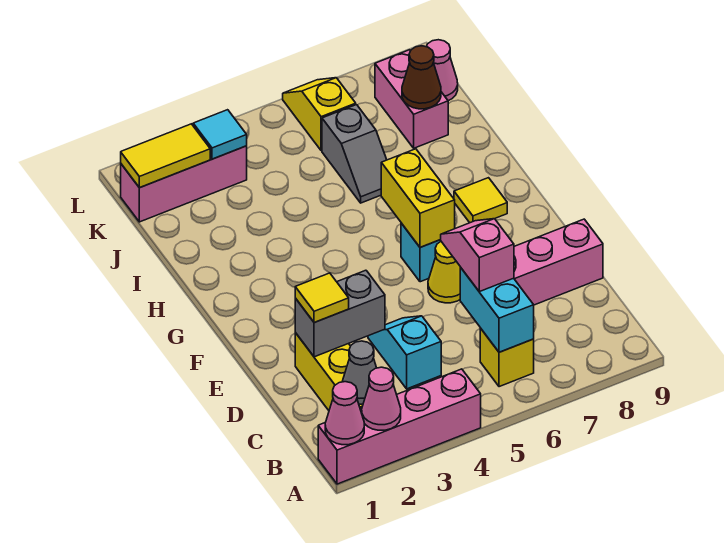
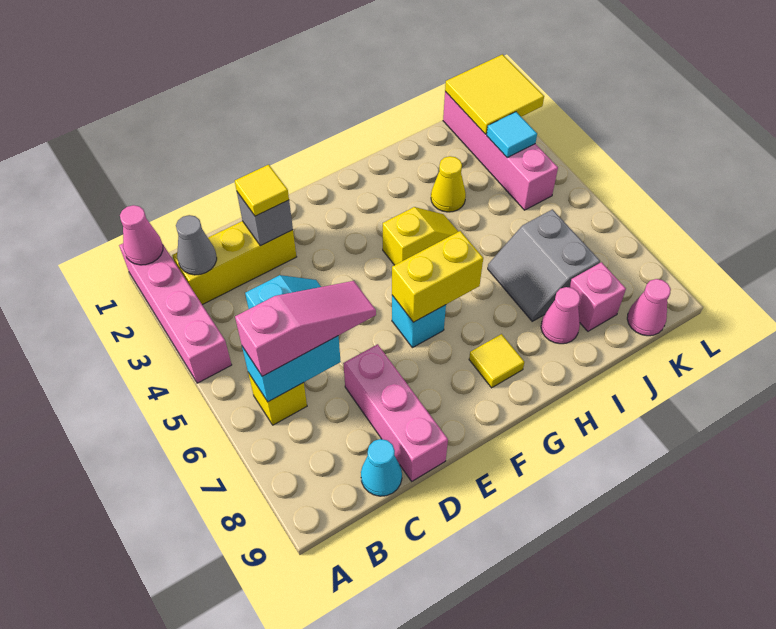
pink 1x1 cone [362,367,401,430] -> pink 1x1 cone moved to [541,287,580,344]
pink 1x2 slope [440,219,514,292] -> pink 1x3 slope [235,281,376,376]
none -> cyan 1x1 cone [361,439,402,496]
grey 1x2 brick [295,270,385,357] -> grey 1x1 brick [237,192,293,246]
yellow 1x1 cone [428,242,460,303] -> yellow 1x1 cone moved to [431,156,466,212]
grey 1x2 slope [322,105,387,203] -> grey 2x2 slope [488,209,600,321]
pink 1x2 brick [375,50,448,148] -> pink 1x1 brick [569,262,626,331]
brown 1x1 cone [402,46,441,109] -> none
pink 1x3 brick [121,146,247,222] -> pink 1x4 brick [443,92,558,210]
yellow 1x2 tile [121,124,210,188] -> yellow 2x2 tile [445,54,544,134]
yellow 1x2 slope [283,78,356,151] -> yellow 1x2 slope moved to [383,207,458,265]

